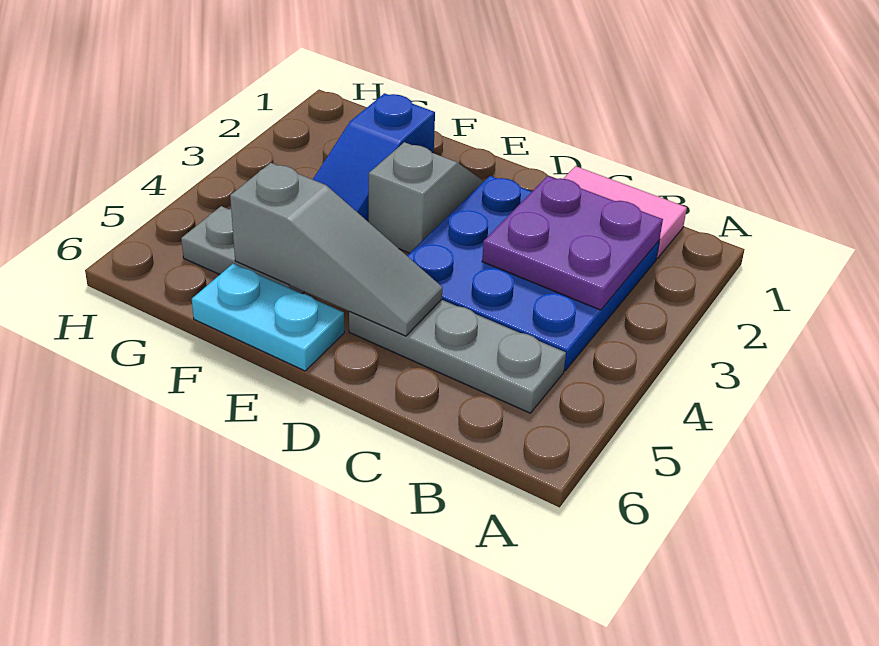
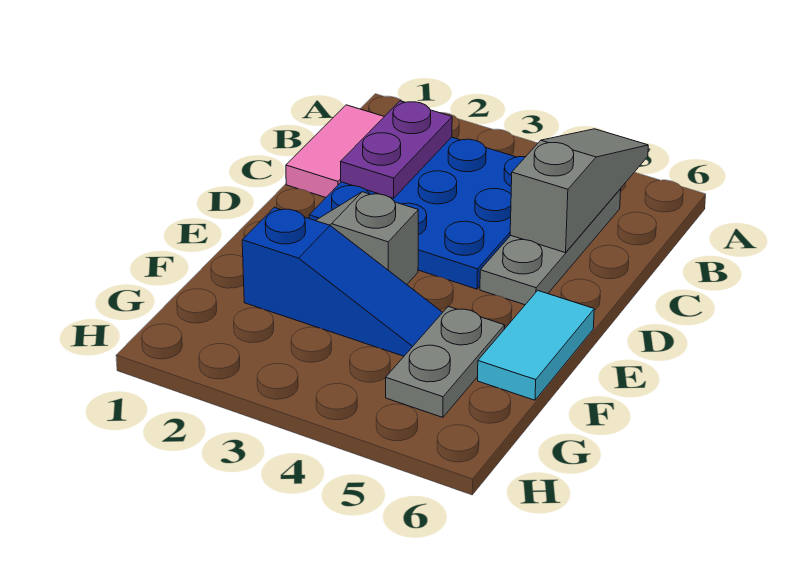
purple 2x2 plate [482,176,663,310] -> purple 1x2 plate [341,101,452,198]
grey 1x3 slope [230,163,442,336] -> grey 1x3 slope moved to [510,129,648,253]
cyan 1x2 plate [192,264,344,371] -> cyan 1x2 tile [478,291,594,400]

